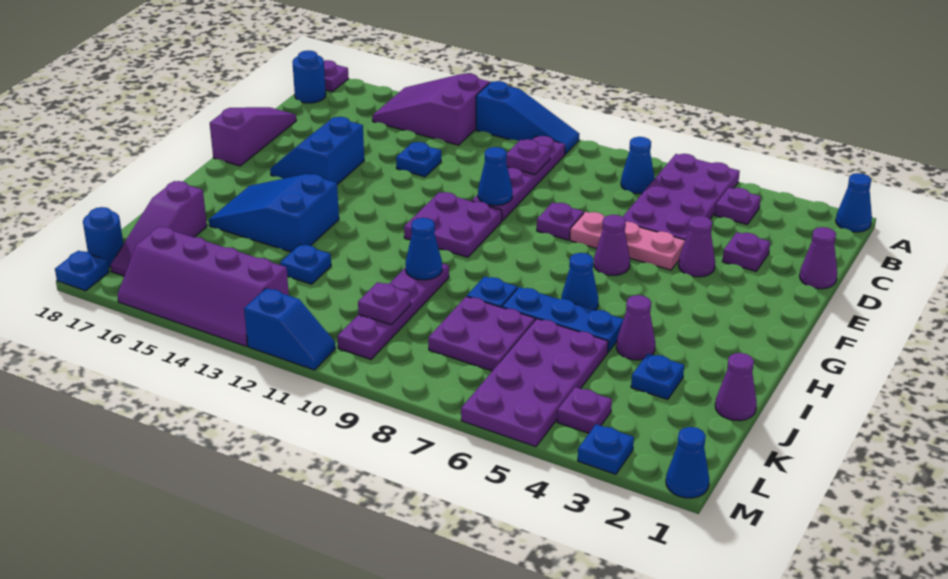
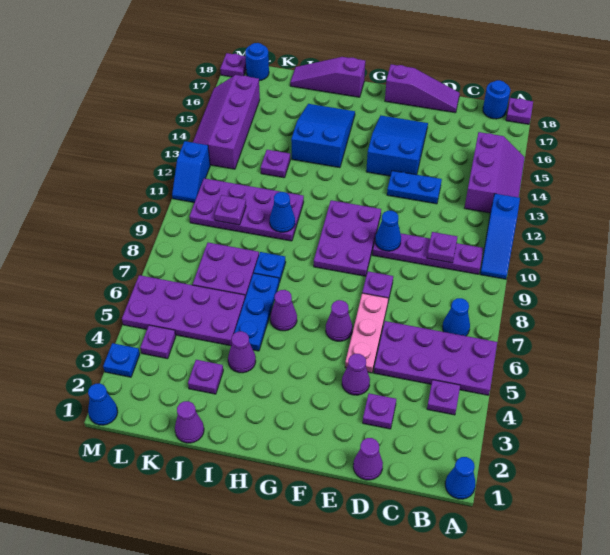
purple 2x3 slope [372,74,490,145] -> purple 2x3 slope turned to [464,132,525,213]
blue 1x1 plate [396,142,441,177] -> blue 1x2 plate [387,171,442,204]
blue 2x2 slope [270,117,364,184] -> blue 2x3 slope [366,116,428,176]
purple 2x2 plate [404,192,502,257] -> purple 2x3 plate [314,200,381,276]
blue 1x1 cone [561,253,598,310] -> purple 1x1 cone [270,290,297,331]
purple 1x4 plate [337,263,449,359] -> purple 2x4 plate [189,178,304,241]
blue 1x1 plate [631,354,684,399] -> purple 1x1 plate [188,360,223,394]
blue 1x1 plate [280,244,331,284] -> purple 1x1 plate [261,150,290,178]
purple 1x3 slope [111,181,207,276] -> purple 1x3 slope moved to [290,57,365,97]
blue 1x1 plate [55,251,109,291] -> purple 1x1 plate [220,53,246,77]

